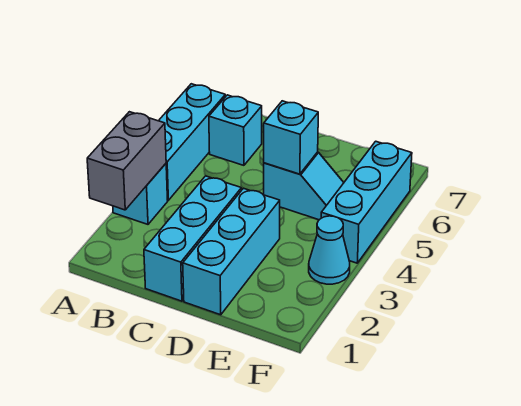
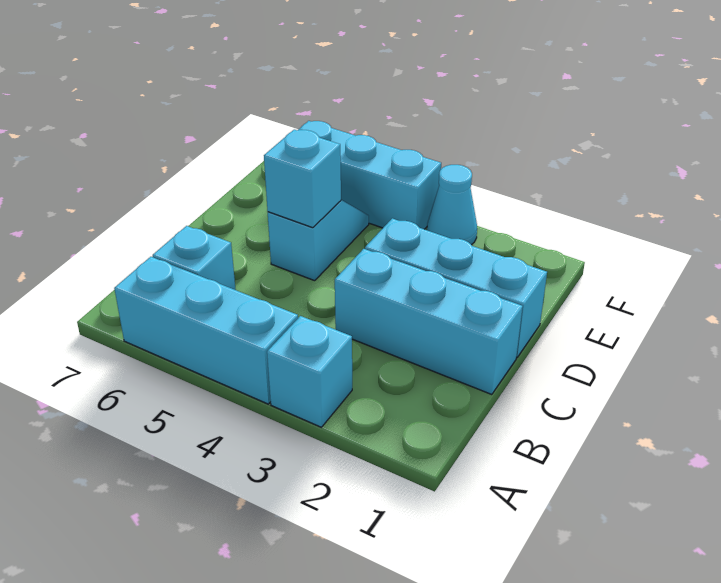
grey 1x2 brick [87,112,166,210] -> none

